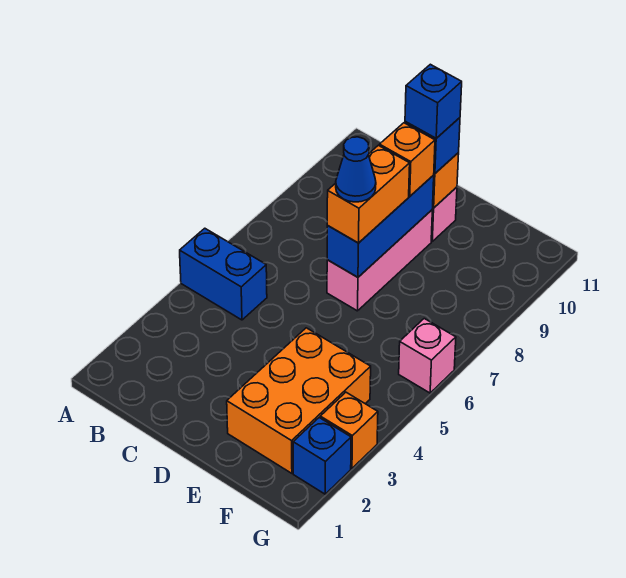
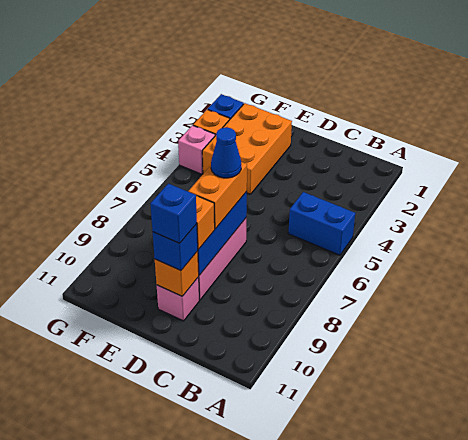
pink 1x1 brick [399,319,456,393] -> pink 1x1 brick moved to [178,125,215,174]

